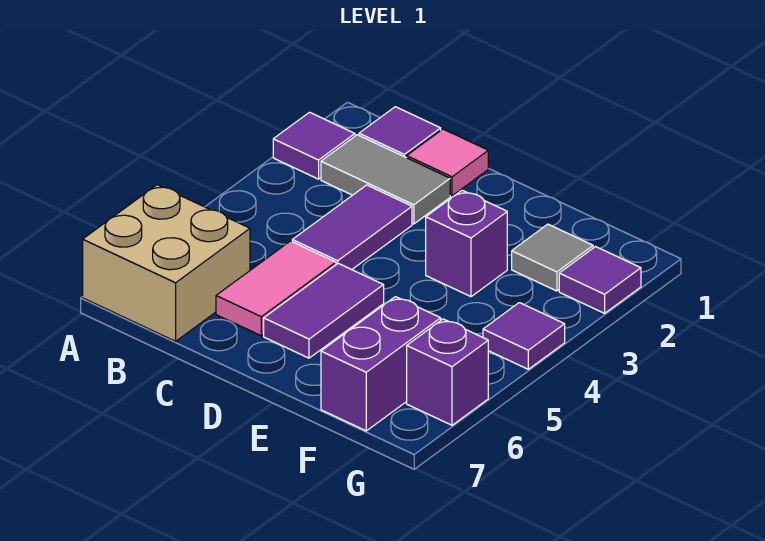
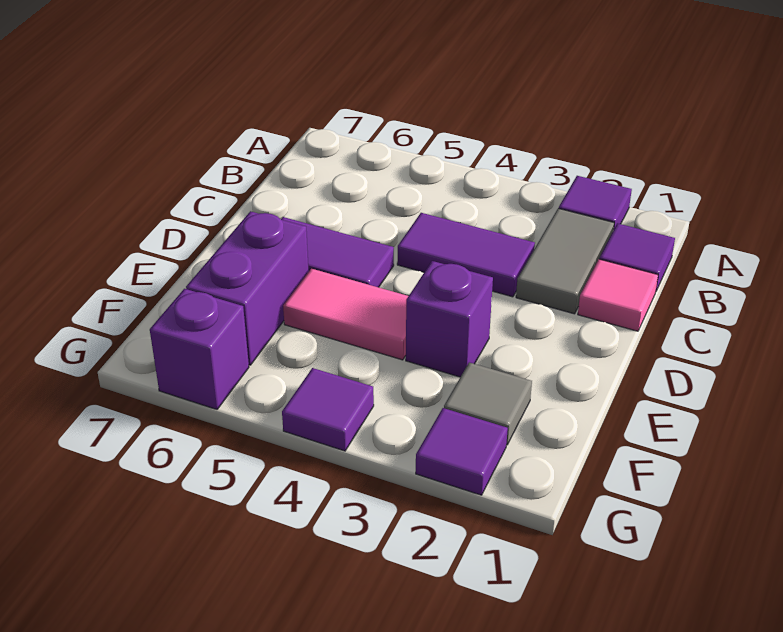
tan 2x2 brick [83,185,250,341] -> none
pink 1x2 tile [216,241,336,336] -> pink 1x2 tile moved to [283,269,408,360]
purple 1x2 brick [321,297,441,431] -> purple 1x2 brick turned to [186,211,309,365]

